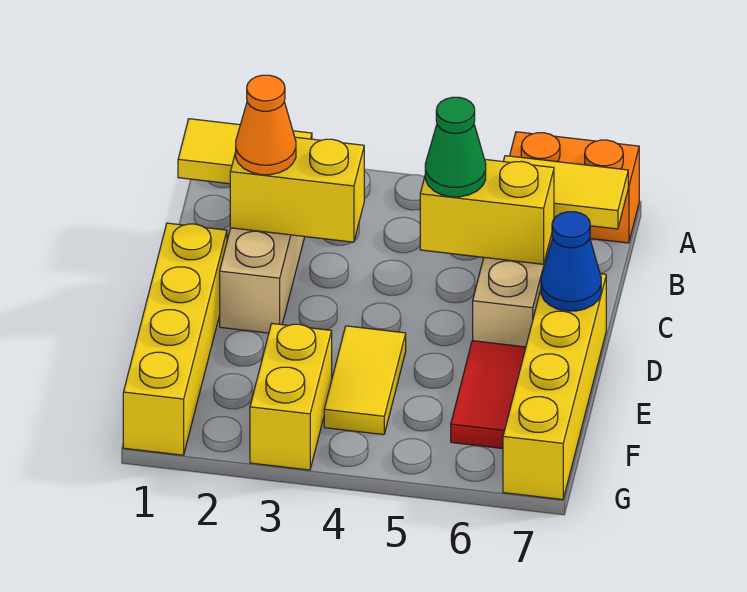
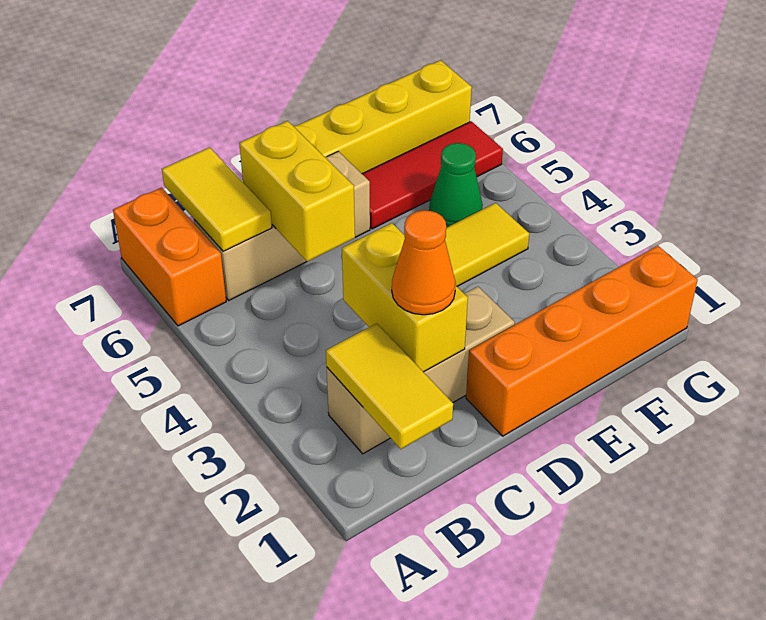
green 1x1 cone [425,97,486,197] -> green 1x1 cone moved to [429,143,483,228]
yellow 1x4 brick [123,223,227,455] -> orange 1x4 brick [466,246,697,436]
blue 1x1 cone [541,212,601,311] -> none
red 1x2 tile [451,341,526,449] -> red 1x3 tile [362,121,503,229]
yellow 1x2 brick [250,324,332,470] -> none

